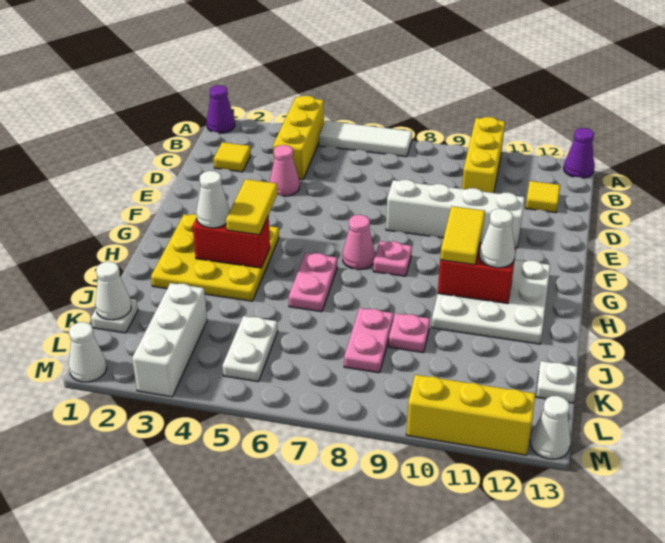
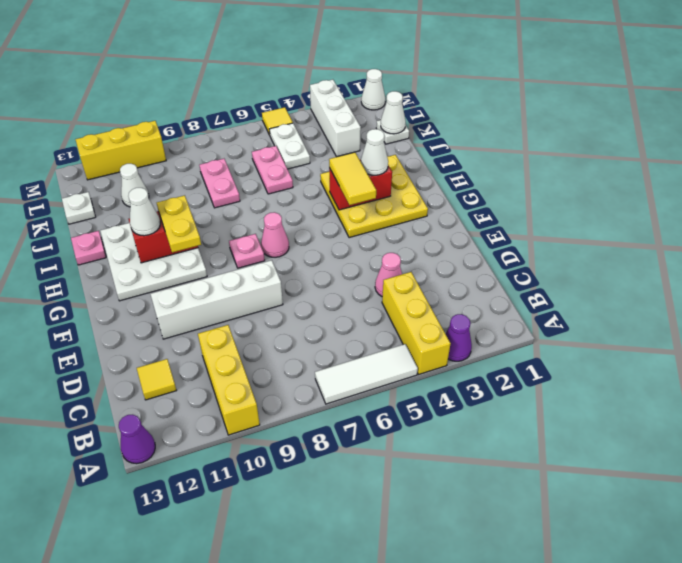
purple 1x1 cone [207,85,235,133] -> purple 1x1 cone moved to [445,314,472,361]
yellow 1x1 tile [214,142,251,172] -> yellow 1x1 tile moved to [262,107,293,135]
yellow 1x2 tile [440,206,485,265] -> yellow 1x2 plate [157,195,201,252]
pink 1x2 plate [289,253,337,312] -> pink 1x2 plate moved to [252,146,293,194]
pink 1x1 plate [389,313,430,353] -> pink 1x1 plate moved to [71,231,106,265]
white 1x1 cone [530,396,571,459] -> white 1x1 cone moved to [120,164,149,207]

